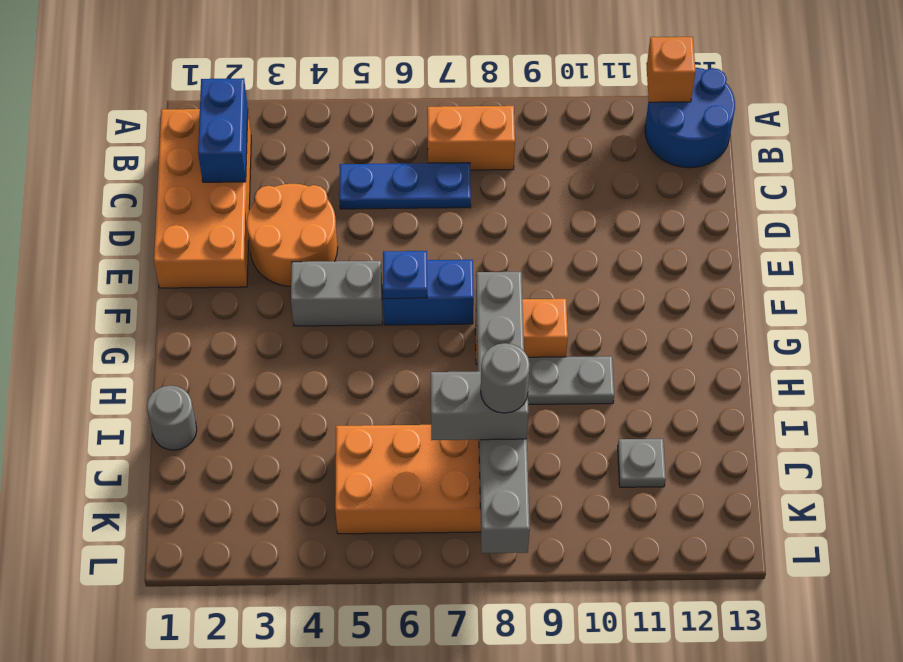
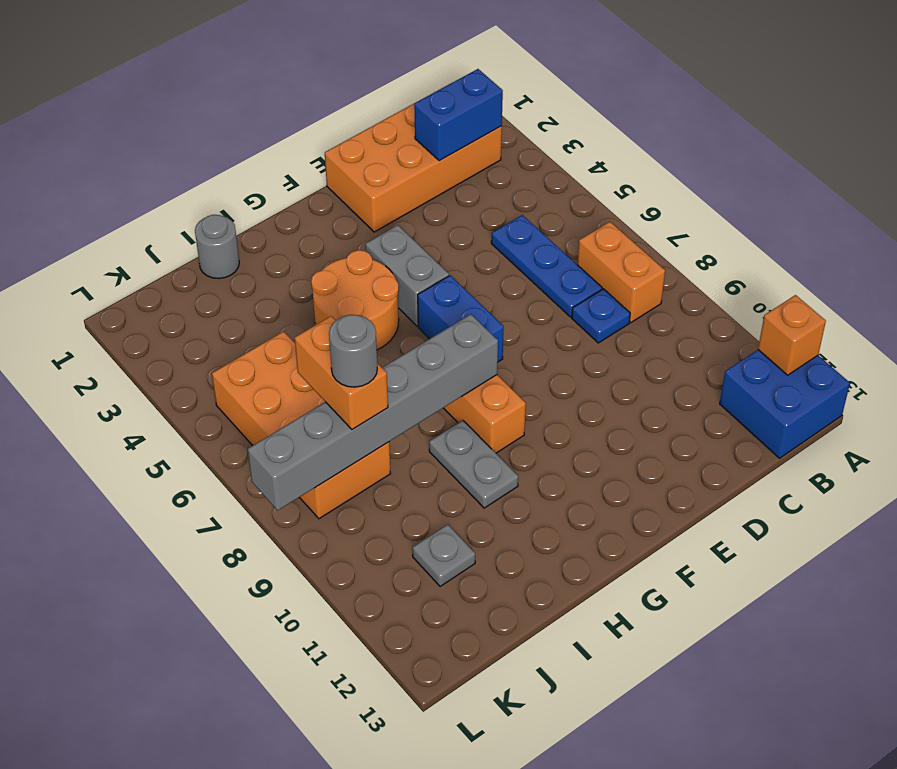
blue 2x2 round brick [645,68,735,168] -> blue 2x2 brick [720,350,850,458]
orange 2x2 round brick [247,184,338,286] -> orange 2x2 round brick moved to [311,250,399,350]
blue 1x1 plate [383,251,427,299] -> blue 1x1 plate moved to [572,289,630,343]
grey 1x2 brick [431,371,529,440] -> orange 1x2 brick [295,316,388,429]

